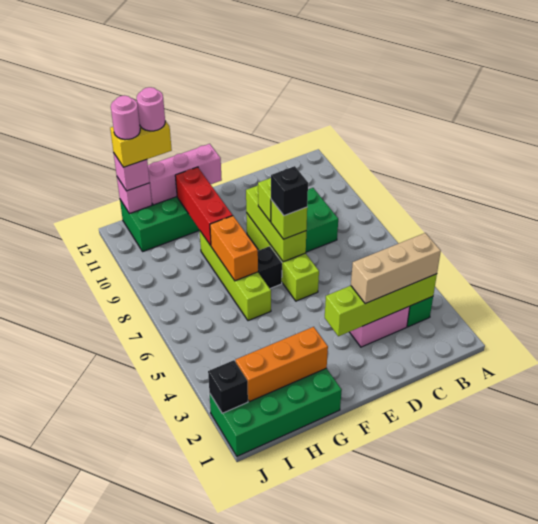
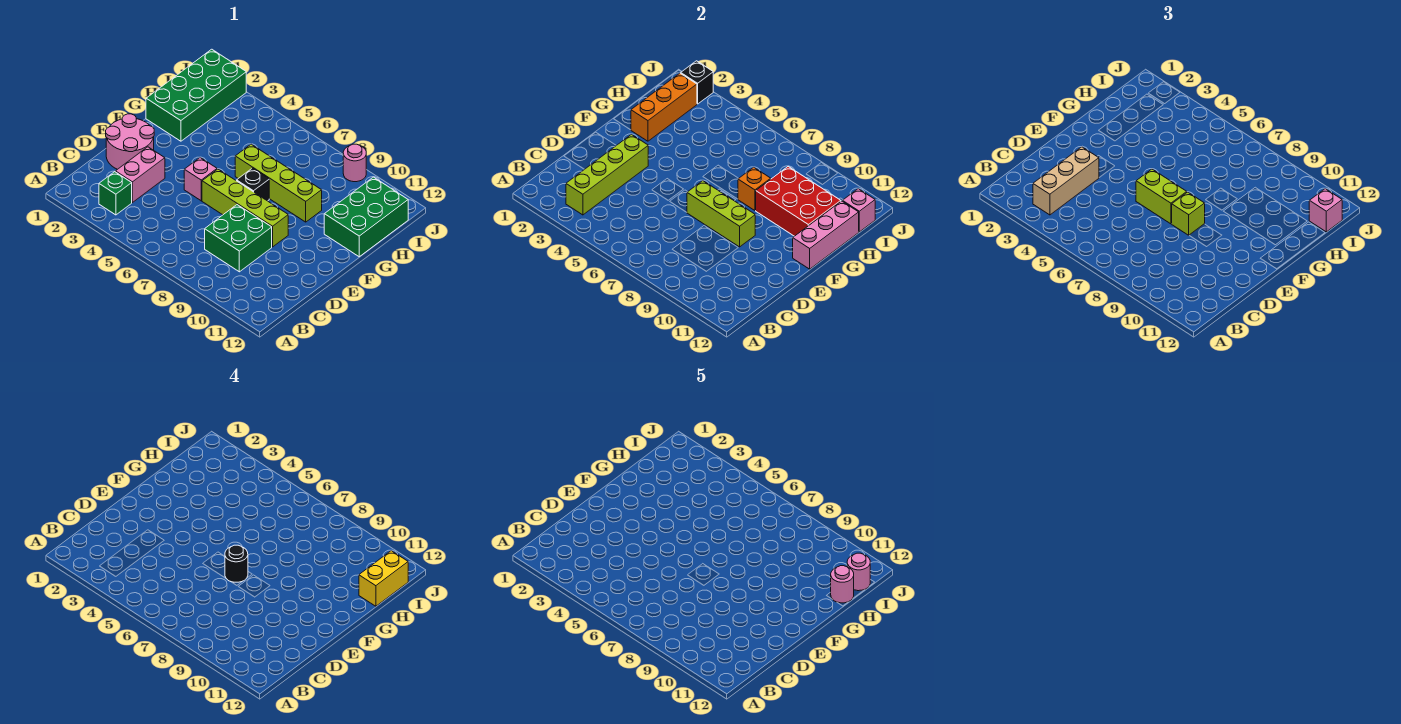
none -> pink 2x2 round brick [106,114,154,169]
none -> pink 1x1 brick [184,158,217,201]
lime 1x1 brick [271,200,307,239] -> lime 1x2 brick [1136,169,1187,224]
black 1x1 brick [271,166,308,216] -> black 1x1 round brick [225,545,248,582]
orange 1x2 brick [210,216,258,281] -> orange 1x1 brick [738,167,771,210]
red 1x3 brick [175,167,233,246] -> red 2x3 brick [755,167,841,236]
none -> pink 1x1 round brick [343,144,366,182]

